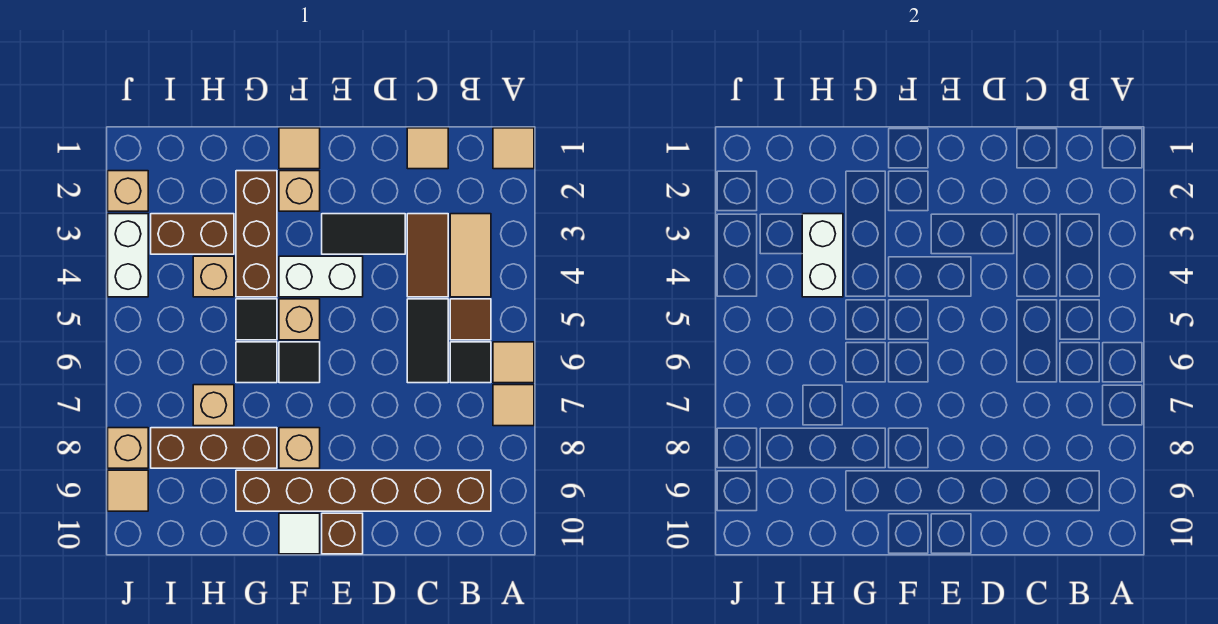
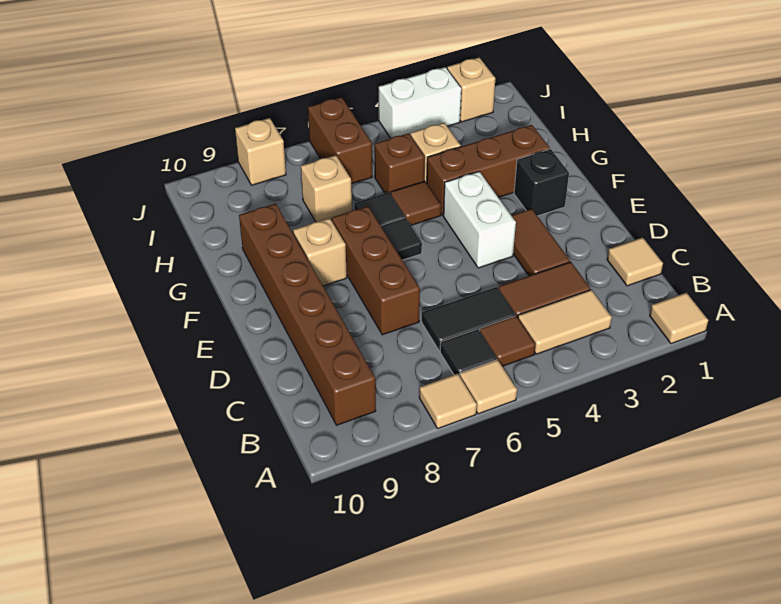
black 1x2 tile [322,214,405,254] -> brown 1x2 tile [511,209,570,276]
brown 1x1 brick [322,513,363,554] -> brown 1x1 brick moved to [374,133,425,194]
tan 1x1 tile [279,128,320,169] -> none
tan 1x1 brick [279,171,320,211] -> black 1x1 brick [514,149,569,216]
tan 1x1 brick [279,299,320,340] -> none
white 1x1 tile [279,513,320,554] -> none
black 1x1 tile [236,299,277,340] -> brown 1x1 tile [391,181,441,225]
brown 1x3 brick [151,428,277,468] -> brown 1x3 brick moved to [332,206,420,335]
brown 1x2 brick [151,214,234,254] -> brown 1x2 brick moved to [308,97,372,184]
white 1x2 brick [802,214,843,297] -> none
tan 1x1 tile [108,470,148,511] -> none

